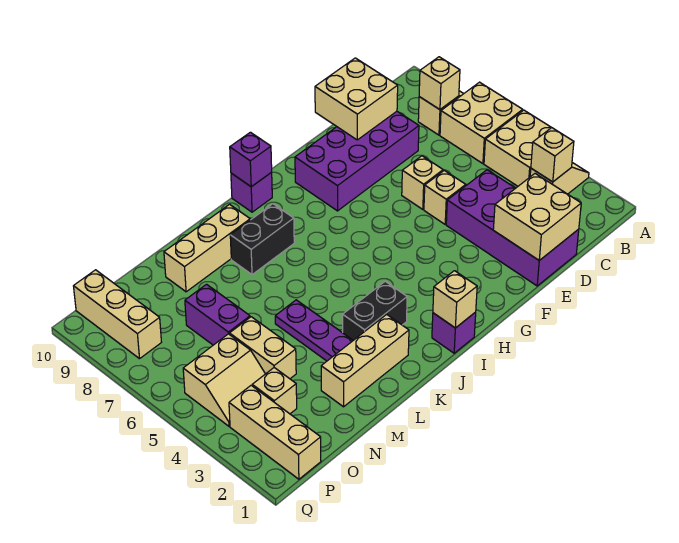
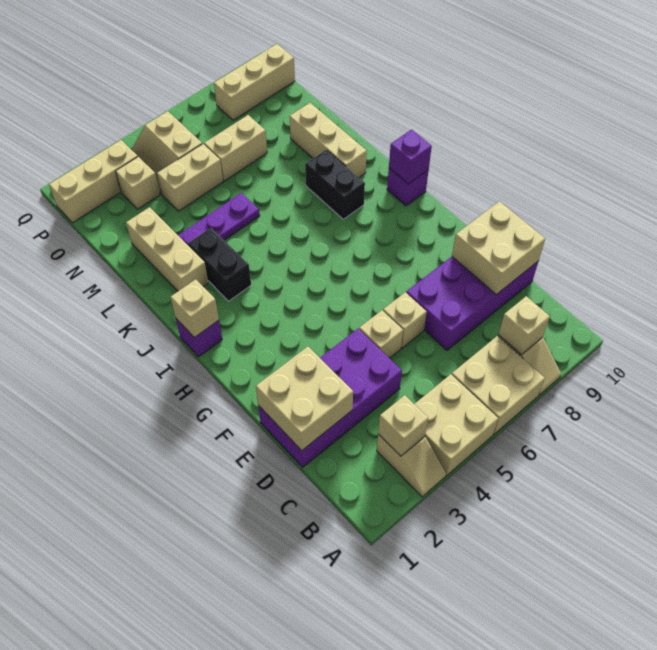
purple 2x4 brick [295,111,419,211] -> purple 2x4 brick turned to [406,257,538,350]
purple 1x2 brick [185,284,250,345] -> tan 1x2 brick [204,115,267,181]

